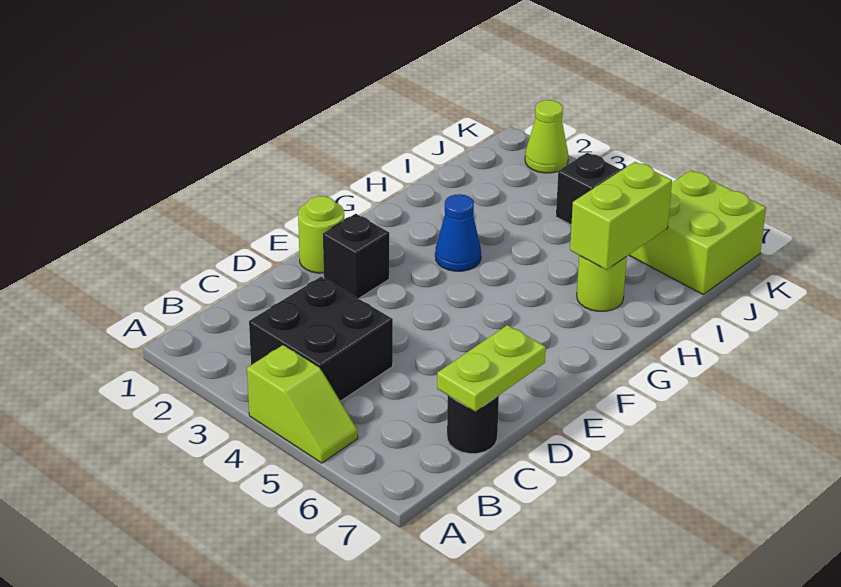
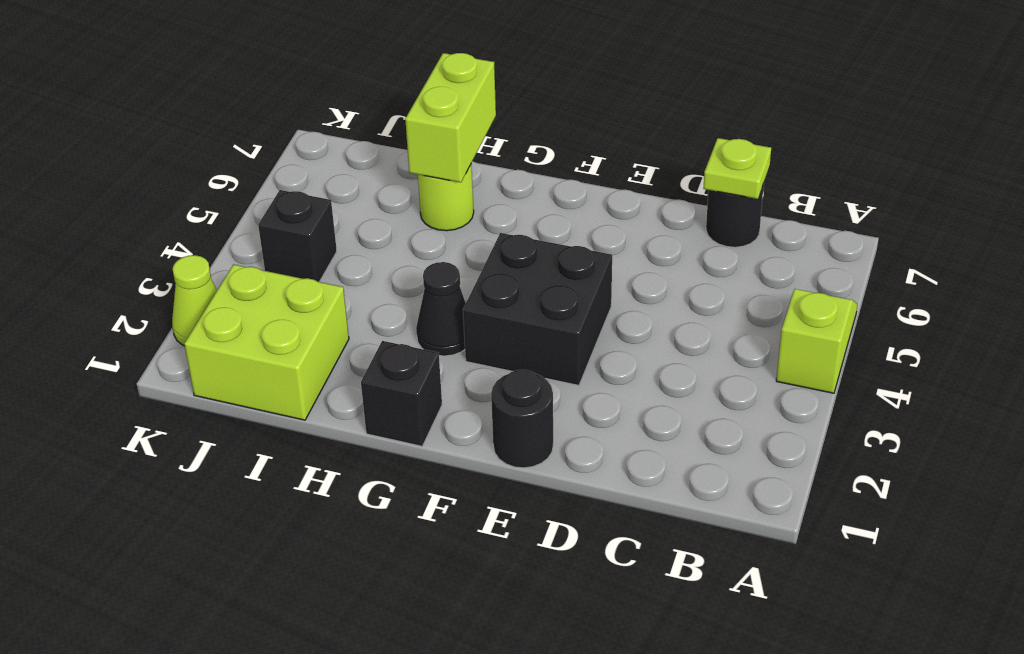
black 2x2 brick [249,277,393,401] -> black 2x2 brick moved to [463,233,612,385]
lime 1x2 plate [437,325,546,412] -> lime 1x1 plate [703,138,771,199]
lime 1x1 round brick [298,196,344,273] -> black 1x1 round brick [491,370,553,468]
black 1x1 brick [323,214,389,299] -> black 1x1 brick moved to [361,341,442,446]
blue 1x1 cone [435,194,481,271] -> black 1x1 cone [416,262,466,356]
lime 1x2 brick [570,162,672,270] -> lime 1x2 brick turned to [405,53,496,182]
lime 2x2 brick [629,170,766,294] -> lime 2x2 brick moved to [184,264,349,420]

